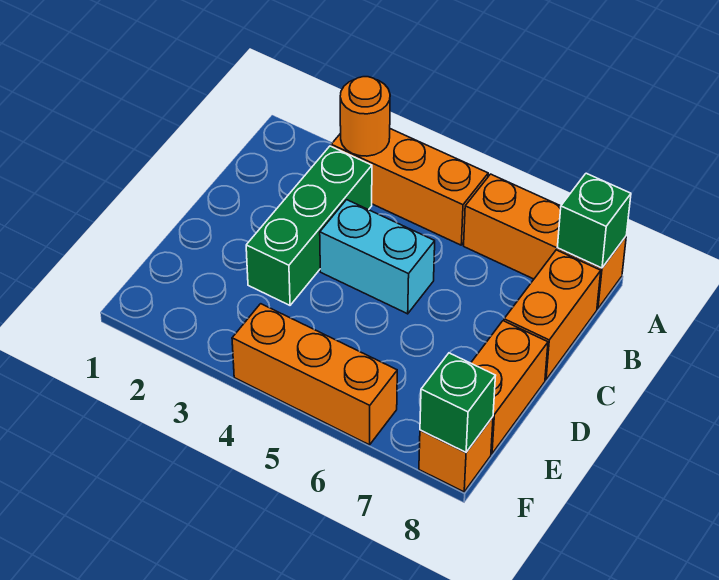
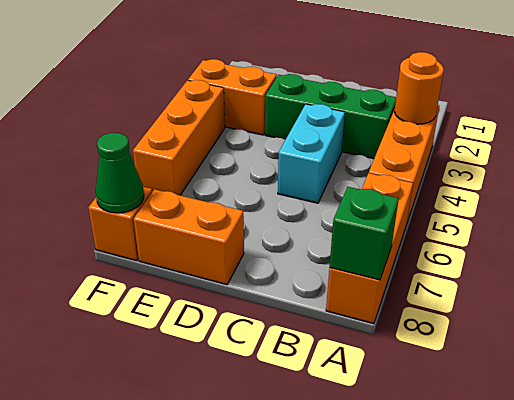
orange 1x2 brick [504,250,601,380] -> orange 1x2 brick moved to [188,59,277,135]
green 1x1 brick [420,353,496,452] -> green 1x1 cone [96,133,144,213]

